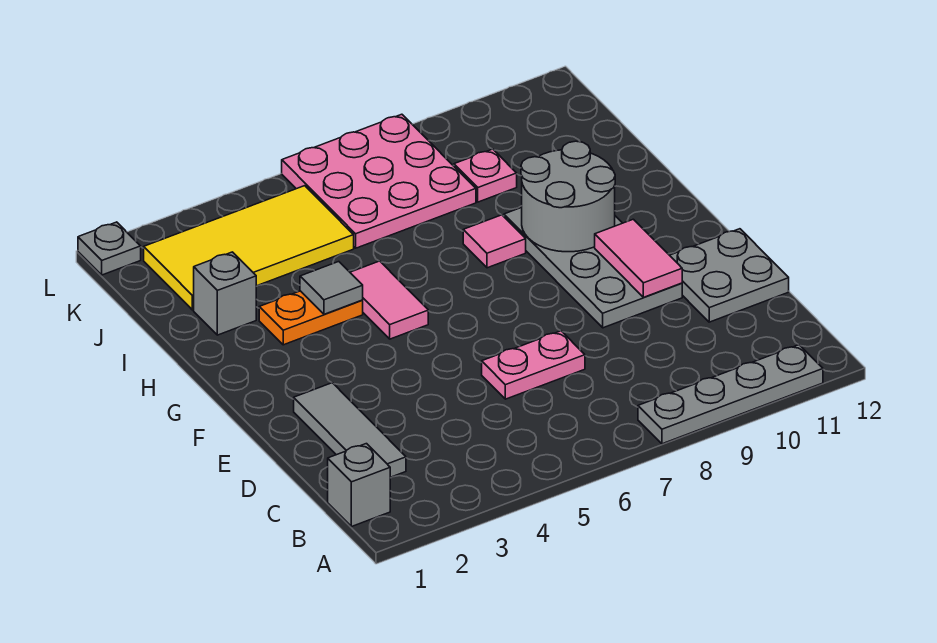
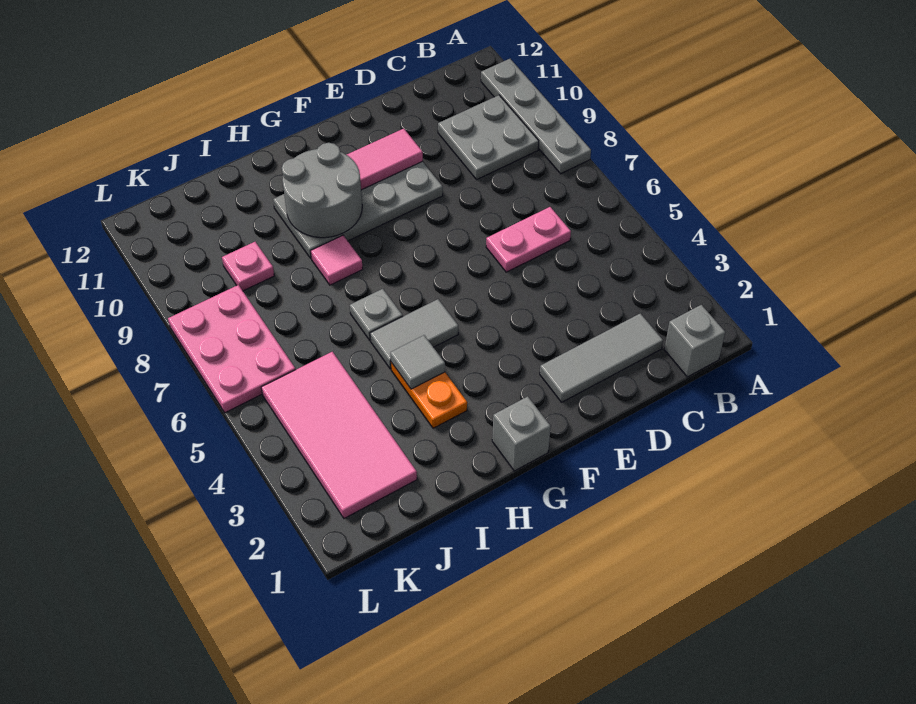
pink 1x2 plate [482,331,585,399] -> pink 1x2 plate turned to [486,207,571,272]
grey 2x2 plate [670,229,789,322] -> grey 2x2 plate moved to [438,95,539,179]
pink 1x2 tile [350,261,428,339] -> grey 1x2 tile [370,299,458,369]
grey 1x1 brick [194,252,256,335] -> grey 1x1 brick moved to [492,396,551,471]
yellow 2x4 tile [144,186,354,310] -> pink 2x4 tile [261,352,417,518]
pink 3x3 plate [282,114,476,248] -> pink 2x3 plate [168,285,295,413]
grey 1x1 plate [78,222,141,275] -> grey 1x1 plate moved to [350,289,403,340]

